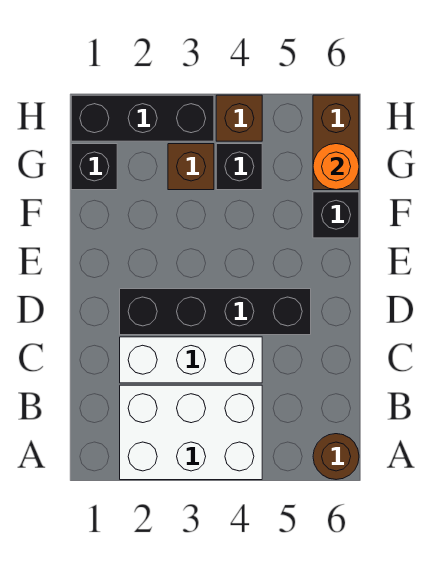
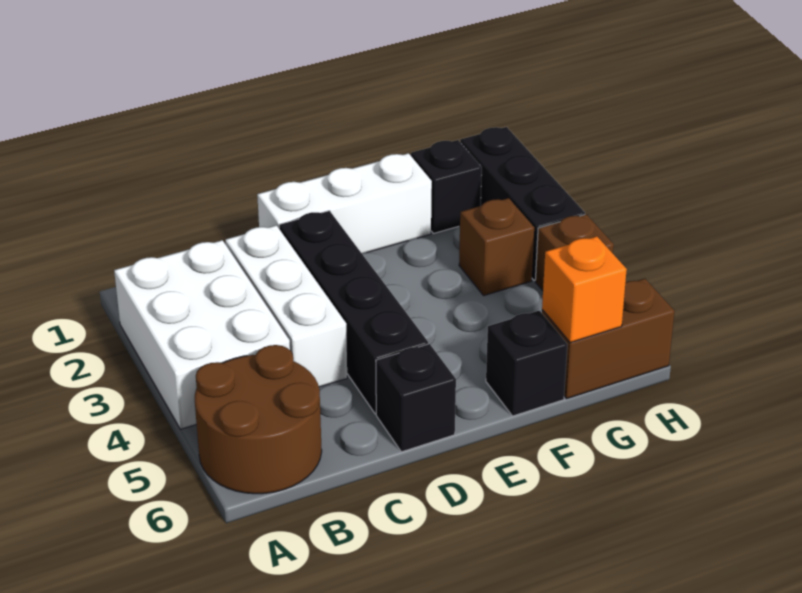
brown 1x1 round brick [313,434,359,480] -> brown 2x2 round brick [195,345,322,494]
none -> white 1x3 brick [257,153,432,253]
black 1x1 brick [216,144,262,190] -> black 1x1 brick moved to [376,344,456,452]
orange 1x1 round brick [313,144,359,190] -> orange 1x1 brick [542,236,627,343]

